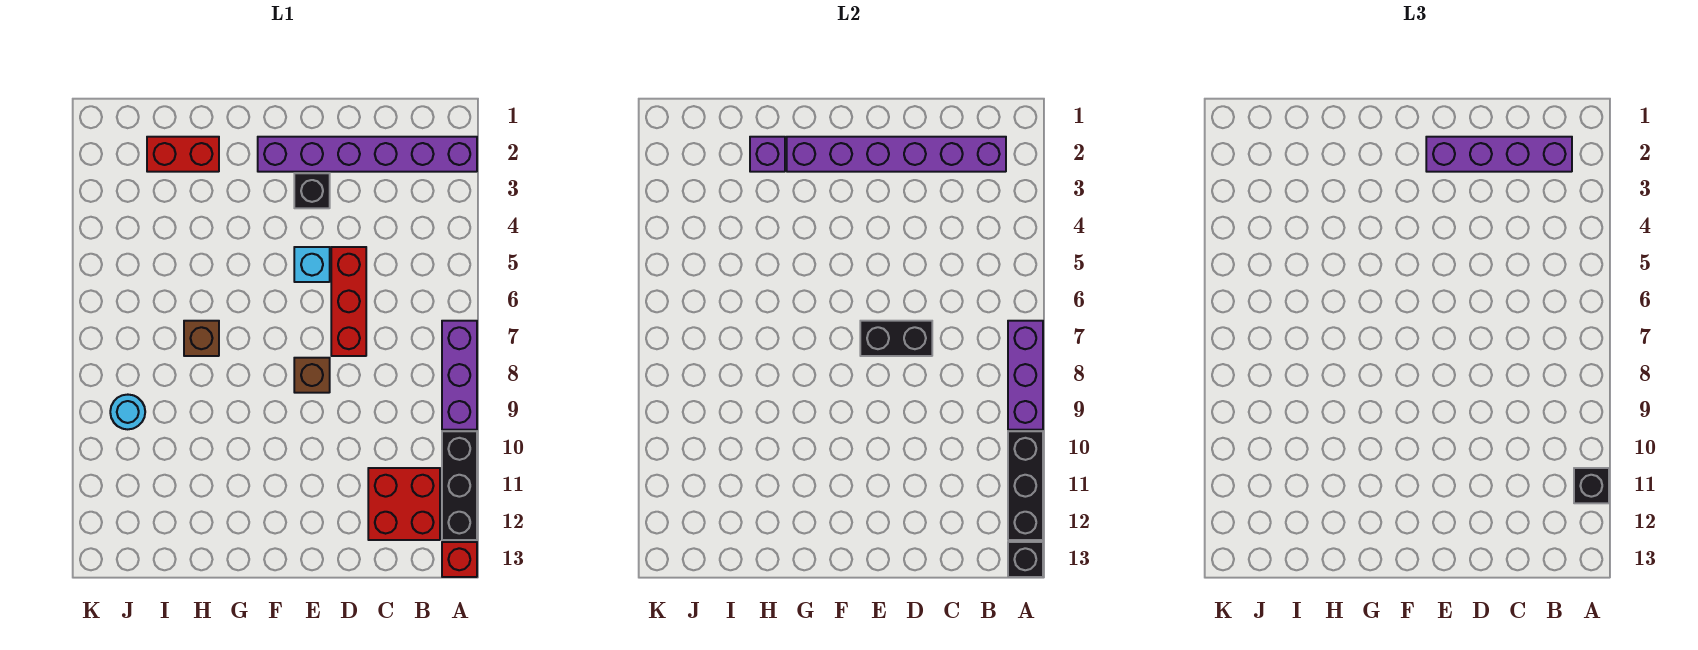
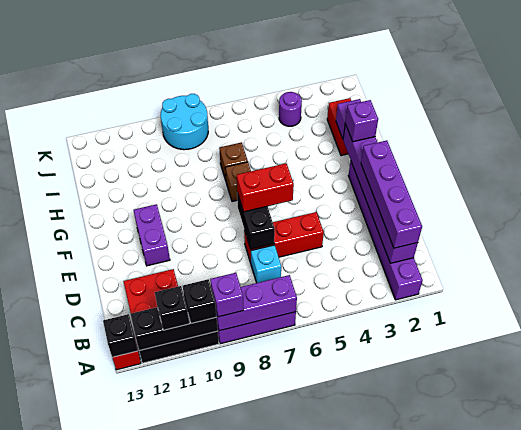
none -> purple 1x1 brick [210,273,244,317]
black 1x1 brick [294,173,330,208] -> black 1x1 brick moved to [183,279,217,323]
cyan 1x1 brick [294,247,330,282] -> cyan 1x1 brick moved to [251,245,281,283]
none -> red 1x2 brick [237,163,294,212]
brown 1x1 brick [294,358,330,393] -> brown 1x1 brick moved to [225,162,251,202]
none -> purple 1x2 brick [134,204,170,266]
none -> purple 1x1 brick [345,100,378,142]
none -> purple 1x1 round brick [279,92,302,126]
cyan 1x1 round brick [110,395,145,429] -> cyan 2x2 round brick [161,94,208,150]

